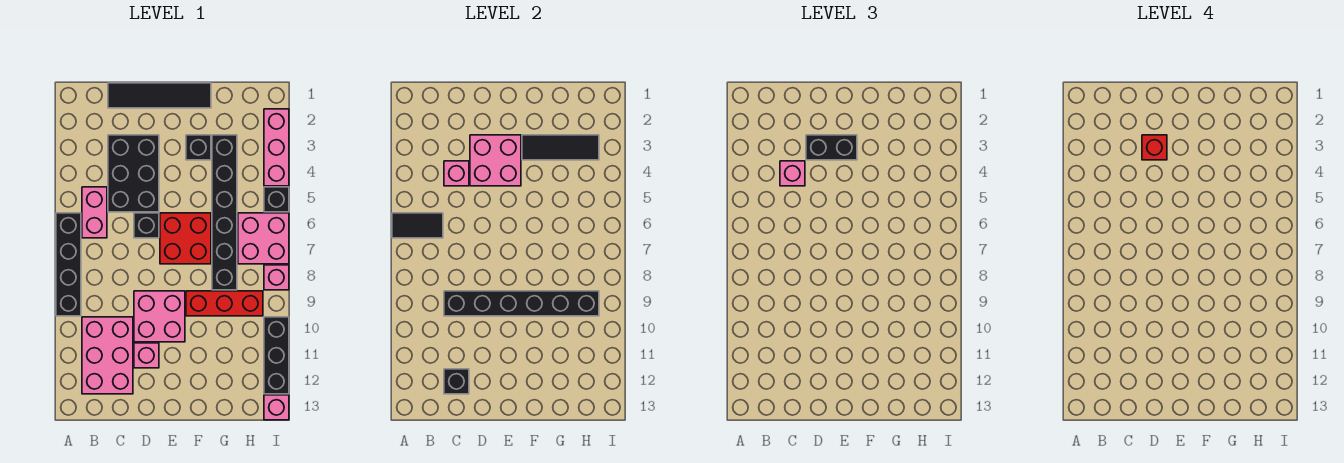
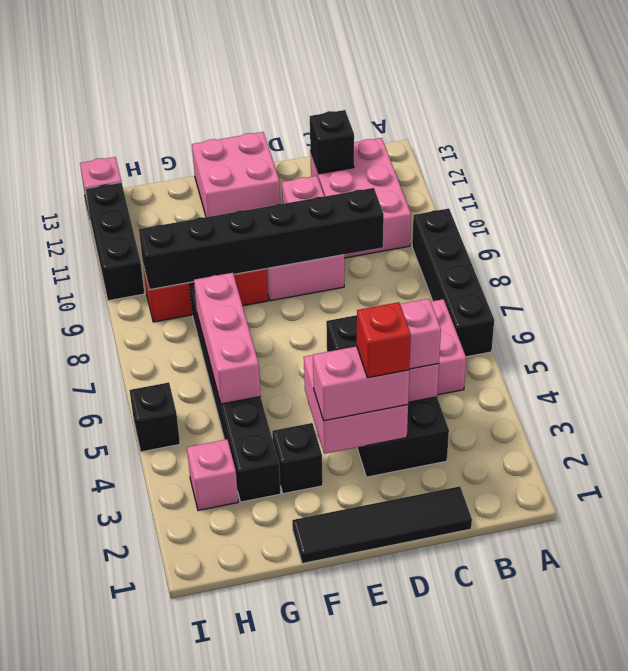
black 1x2 tile [392,213,443,238] -> none
black 1x2 brick [806,135,857,160] -> pink 1x2 brick [313,346,409,421]
red 2x2 brick [160,213,211,264] -> none
black 1x3 tile [522,135,599,160] -> none
pink 2x2 brick [238,213,289,264] -> pink 2x2 brick moved to [192,132,280,217]
pink 1x3 brick [264,109,289,186] -> pink 1x3 brick moved to [194,273,261,404]
pink 1x1 brick [264,265,289,290] -> pink 1x1 brick moved to [187,439,238,510]

